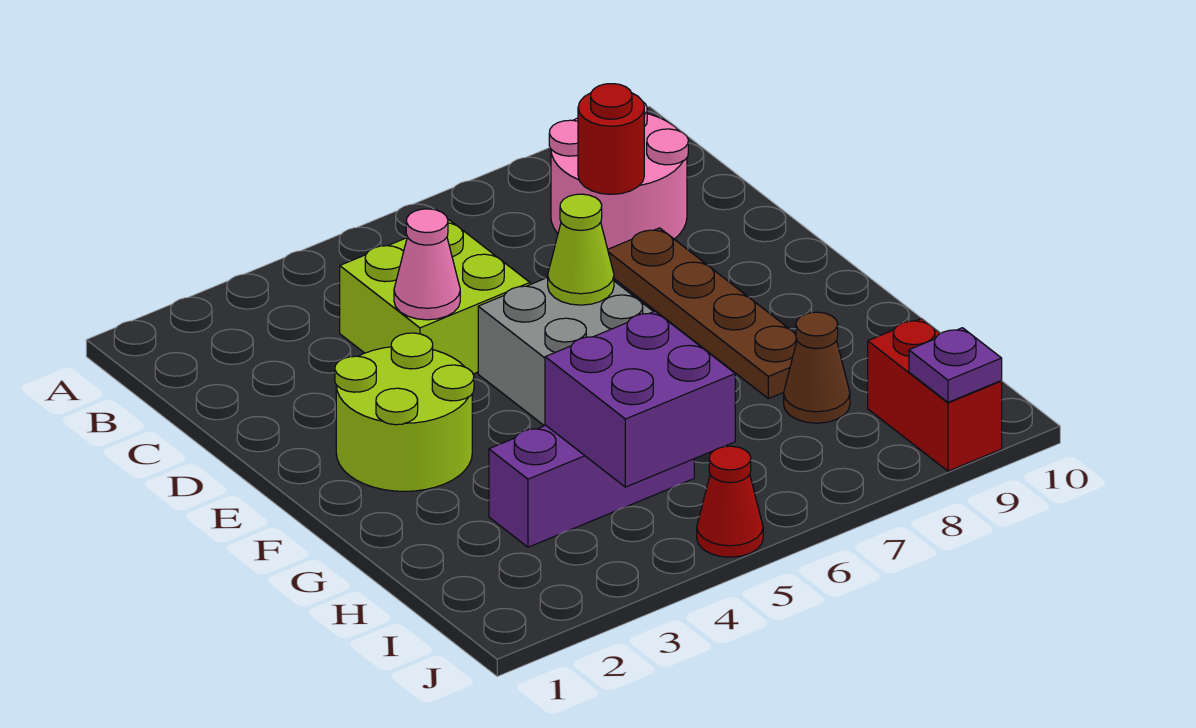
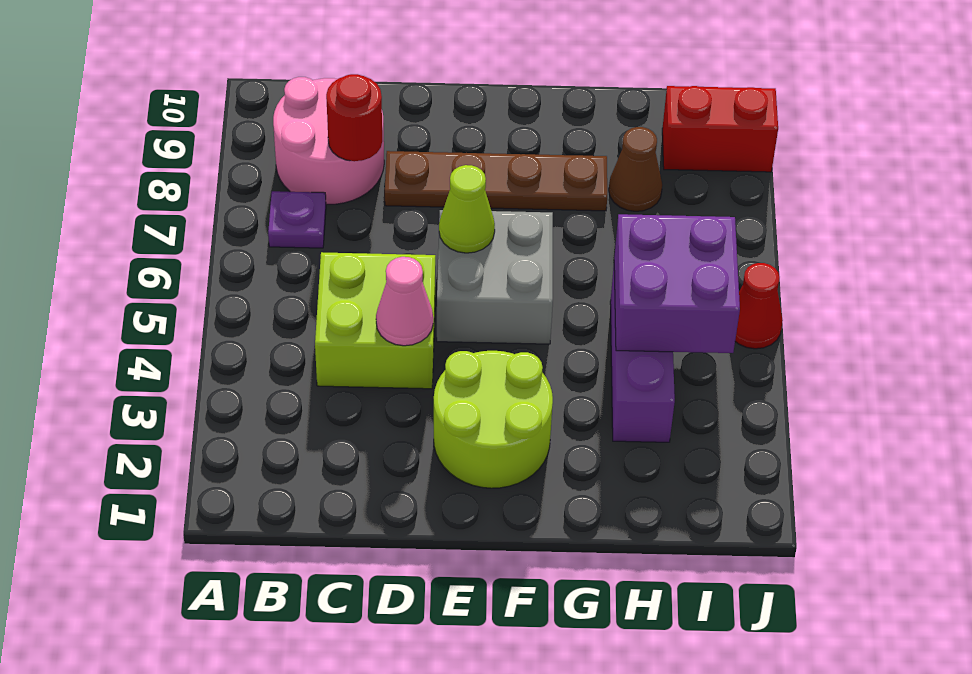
purple 1x1 plate [909,328,1002,402] -> purple 1x1 plate moved to [268,191,326,248]

